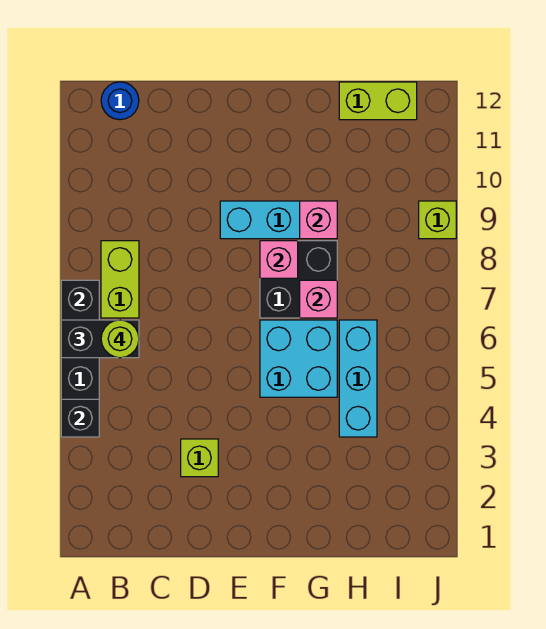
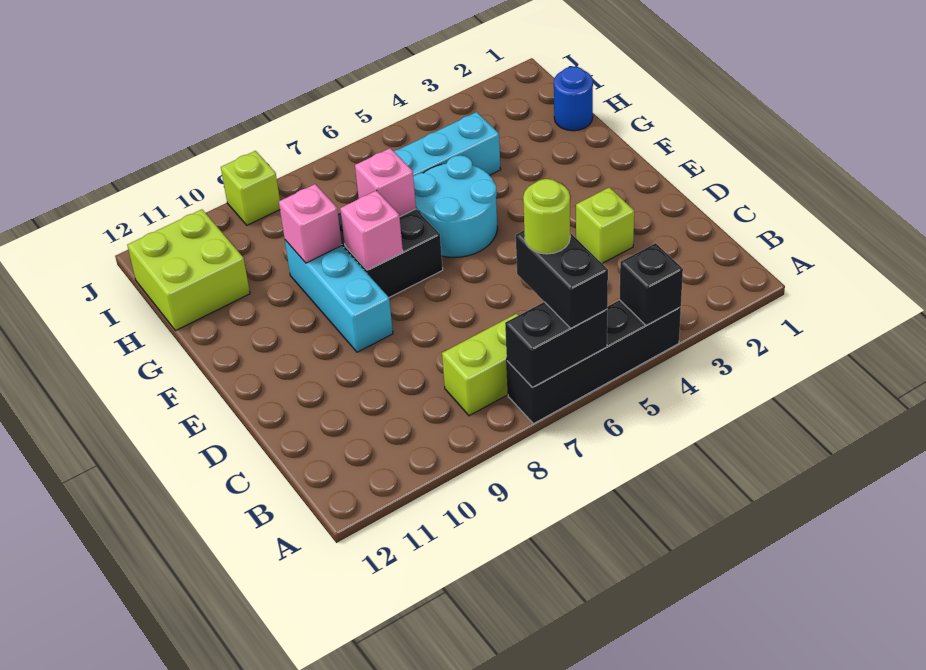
blue 1x1 round brick [101,82,139,120] -> blue 1x1 round brick moved to [554,67,593,131]
cyan 2x2 brick [260,320,337,397] -> cyan 2x2 round brick [413,155,497,257]
lime 1x2 brick [339,82,417,120] -> lime 2x2 brick [127,209,250,331]

